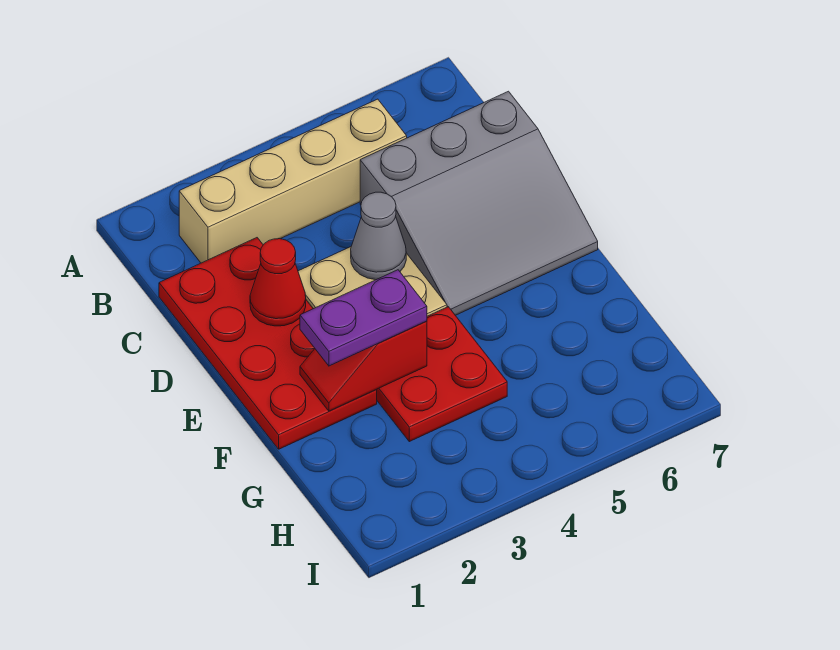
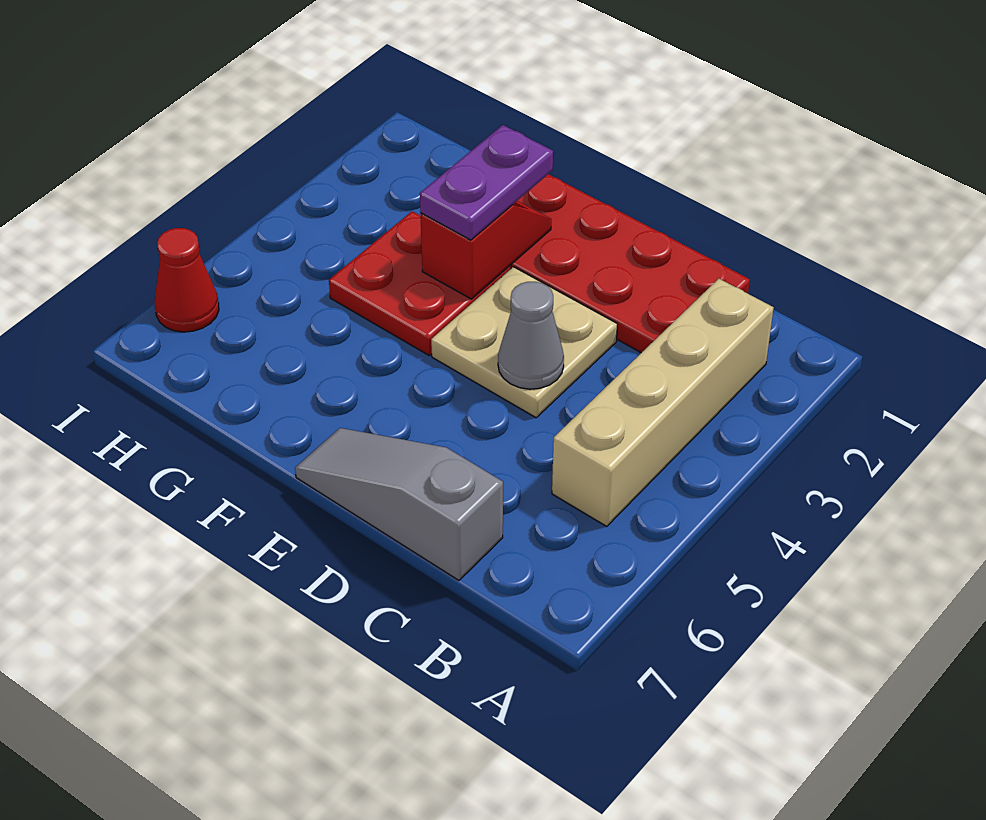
grey 3x3 slope [360,91,598,315] -> grey 1x3 slope [295,428,503,580]
red 1x1 cone [250,239,306,326] -> red 1x1 cone moved to [155,228,219,332]

